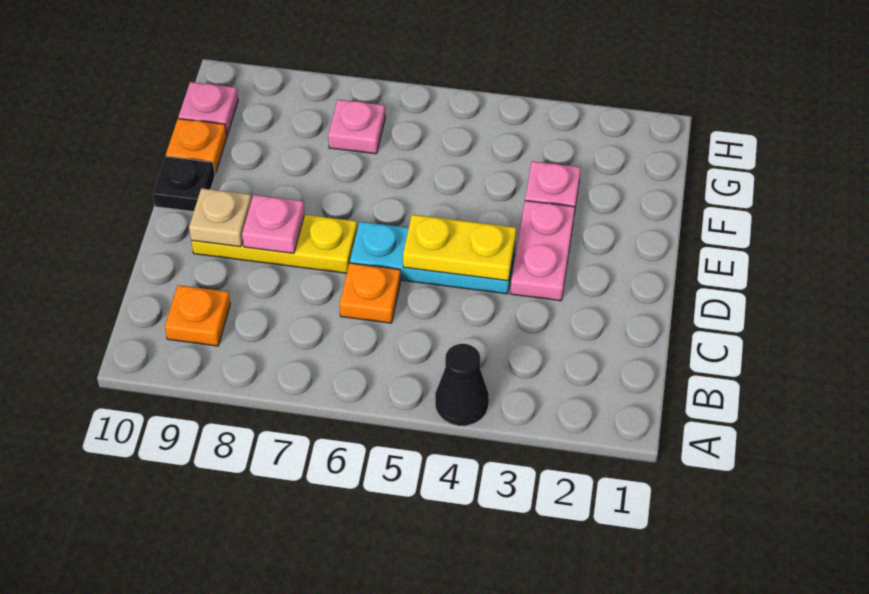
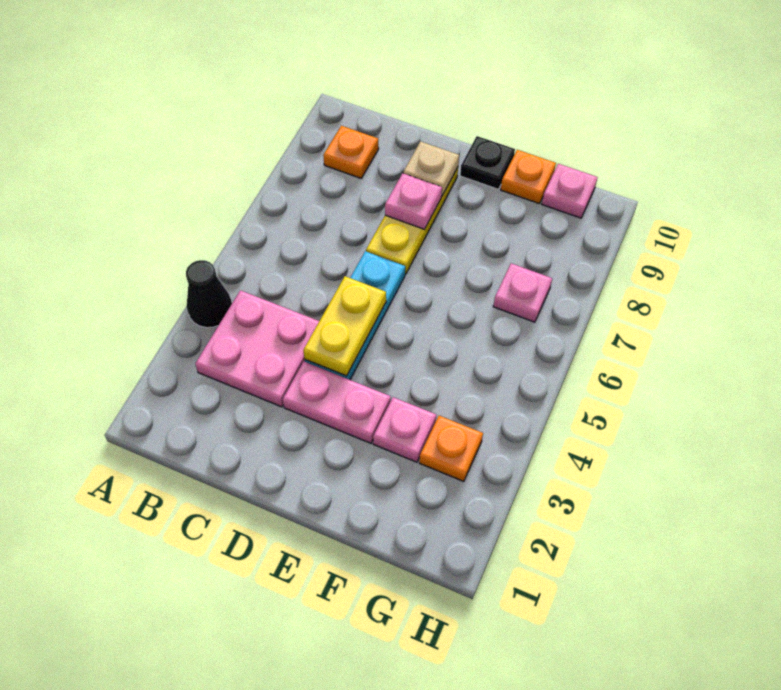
none -> pink 2x2 plate [195,290,319,407]
orange 1x1 plate [340,263,401,323] -> orange 1x1 plate moved to [419,416,483,481]

